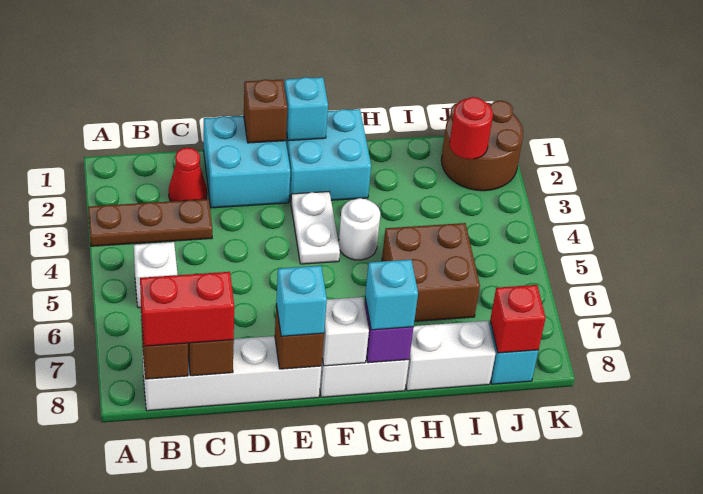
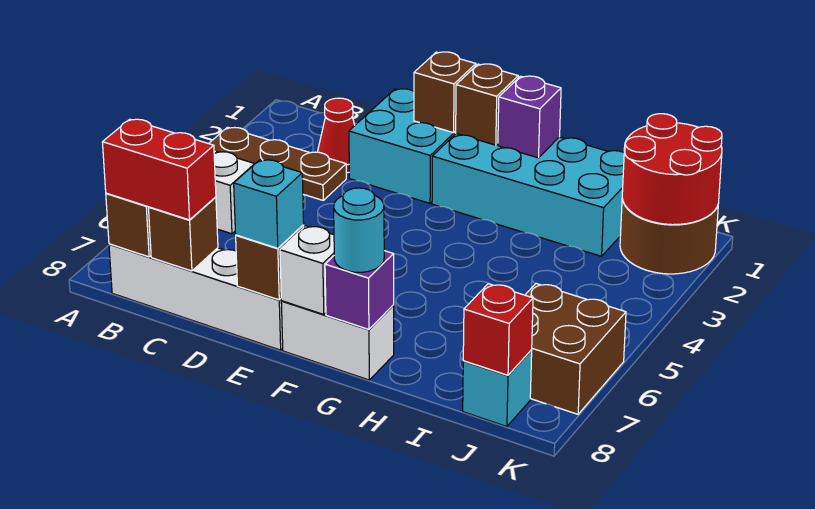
cyan 2x2 brick [286,109,371,201] -> cyan 2x4 brick [432,134,624,256]
cyan 1x1 brick [285,77,328,141] -> brown 1x1 brick [456,64,518,145]
white 1x2 plate [291,192,340,264] -> none
none -> purple 1x1 brick [498,76,561,158]
white 1x1 round brick [339,198,380,260] -> none
cyan 1x1 brick [365,260,418,330] -> cyan 1x1 round brick [334,188,384,272]
brown 2x2 brick [382,223,480,321] -> brown 2x2 brick moved to [526,284,626,414]
white 1x2 brick [406,321,496,391] -> none
red 1x1 round brick [450,97,493,159] -> red 2x2 round brick [622,114,722,225]

